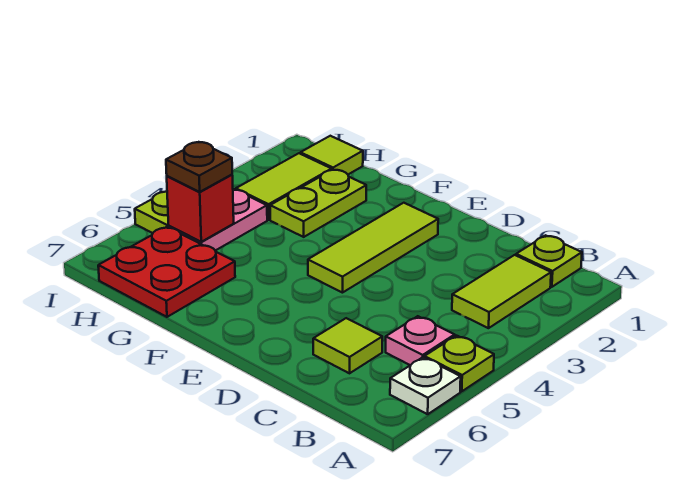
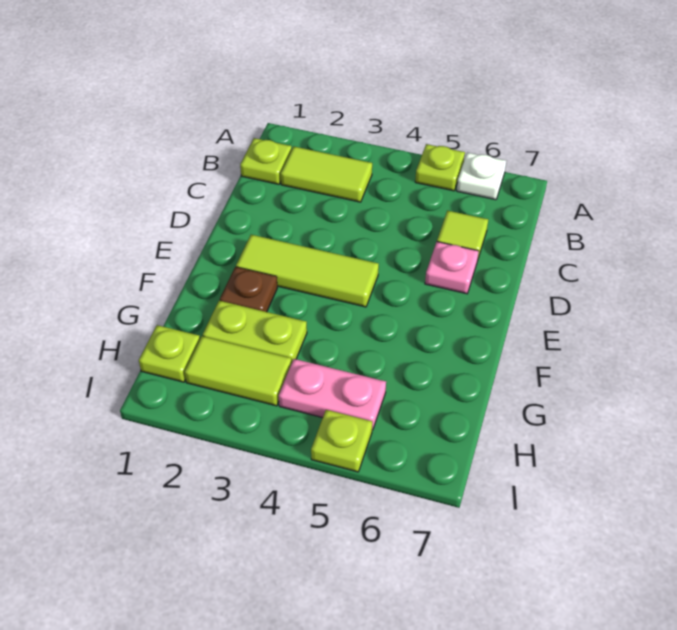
pink 1x1 plate [386,316,455,365] -> pink 1x1 plate moved to [425,242,479,294]
red 2x2 plate [98,227,235,317] -> none
lime 1x1 tile [300,136,363,174] -> lime 1x1 plate [139,325,200,382]
red 1x1 brick [167,175,234,242] -> none
brown 1x1 plate [166,142,232,192] -> brown 1x1 plate moved to [220,267,277,312]

